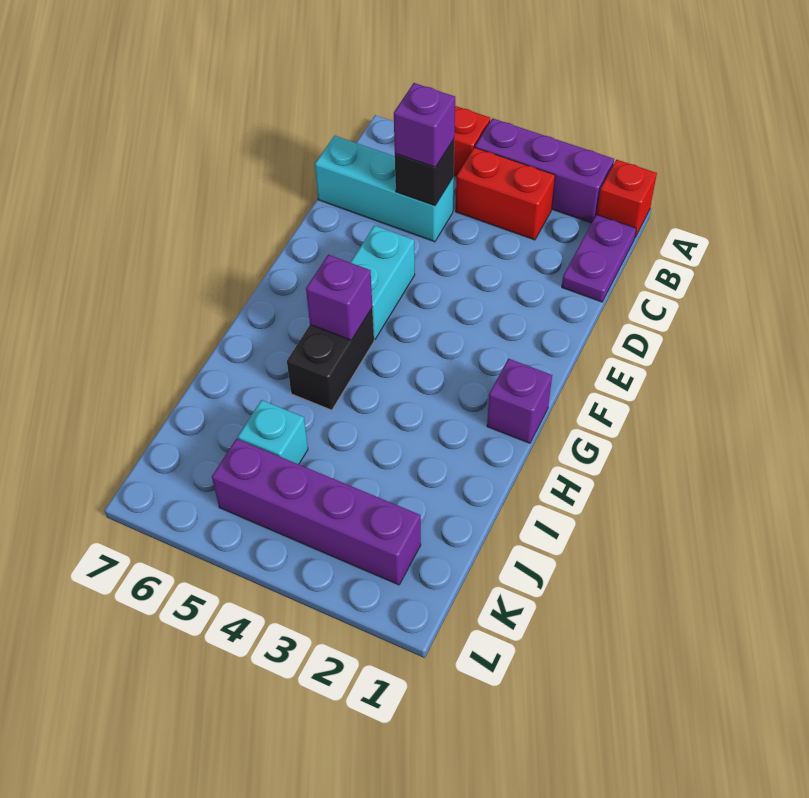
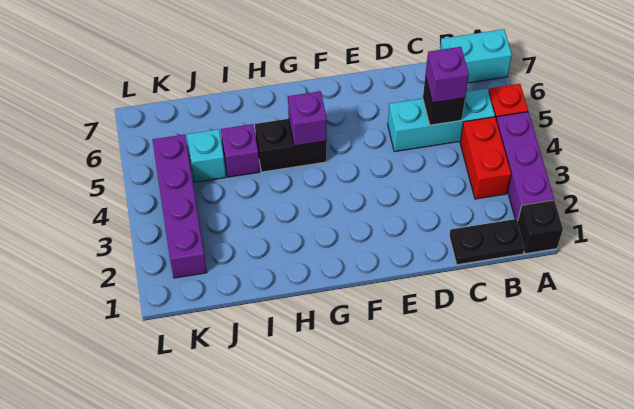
red 1x1 brick [597,160,657,237] -> black 1x1 brick [518,200,563,254]
purple 1x2 plate [562,214,636,302] -> black 1x2 plate [449,219,525,265]
cyan 1x3 brick [315,136,454,242] -> cyan 1x3 brick turned to [388,89,495,152]
cyan 1x2 brick [350,226,415,339] -> cyan 1x2 brick moved to [440,29,512,83]
purple 1x1 brick [487,359,552,443] -> purple 1x1 brick moved to [221,124,260,177]

